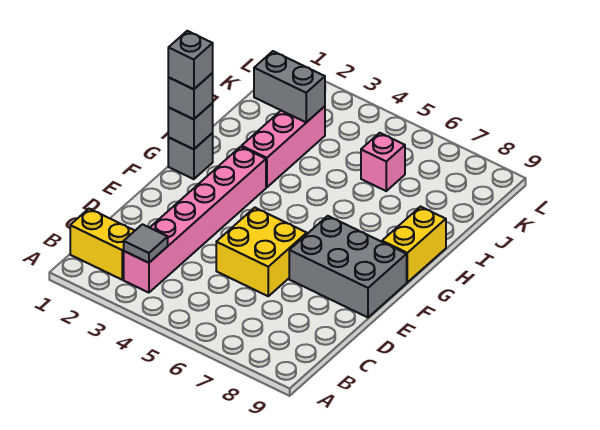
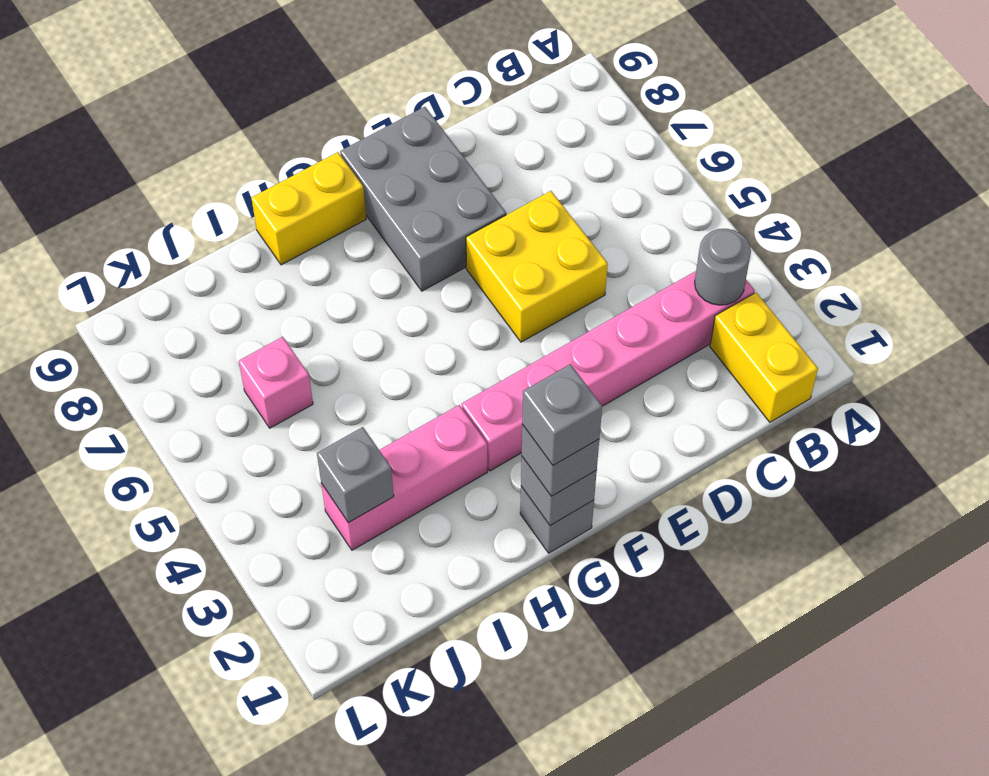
grey 1x1 tile [124,224,168,263] -> grey 1x1 round brick [695,229,751,305]
grey 1x2 brick [254,51,325,122] -> grey 1x1 brick [317,427,394,523]

